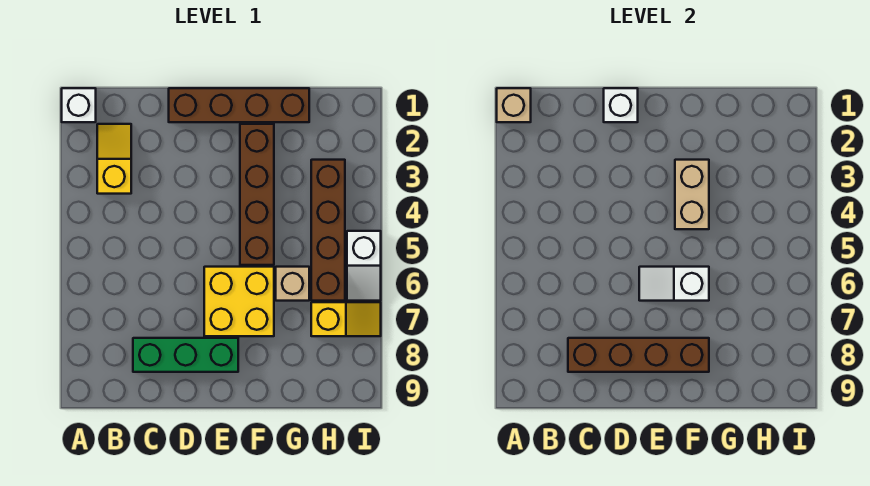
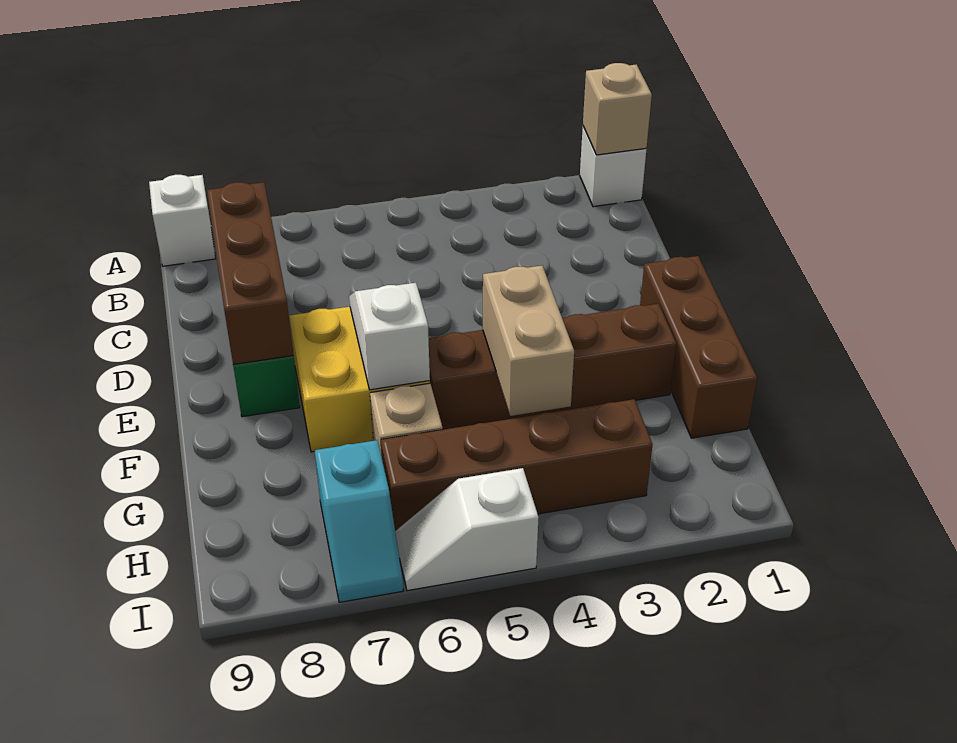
yellow 1x2 slope [97,124,131,194] -> none
brown 1x4 brick [568,338,709,372] -> brown 1x3 brick [207,182,293,364]
brown 1x4 brick [169,88,309,122] -> brown 1x3 brick [640,256,757,438]
white 1x1 brick [604,88,638,122] -> white 1x1 brick moved to [149,175,216,266]
tan 1x2 brick [675,160,709,229] -> tan 1x2 brick turned to [483,265,574,416]
yellow 1x2 slope [311,302,381,336] -> cyan 1x2 slope [314,440,404,602]

